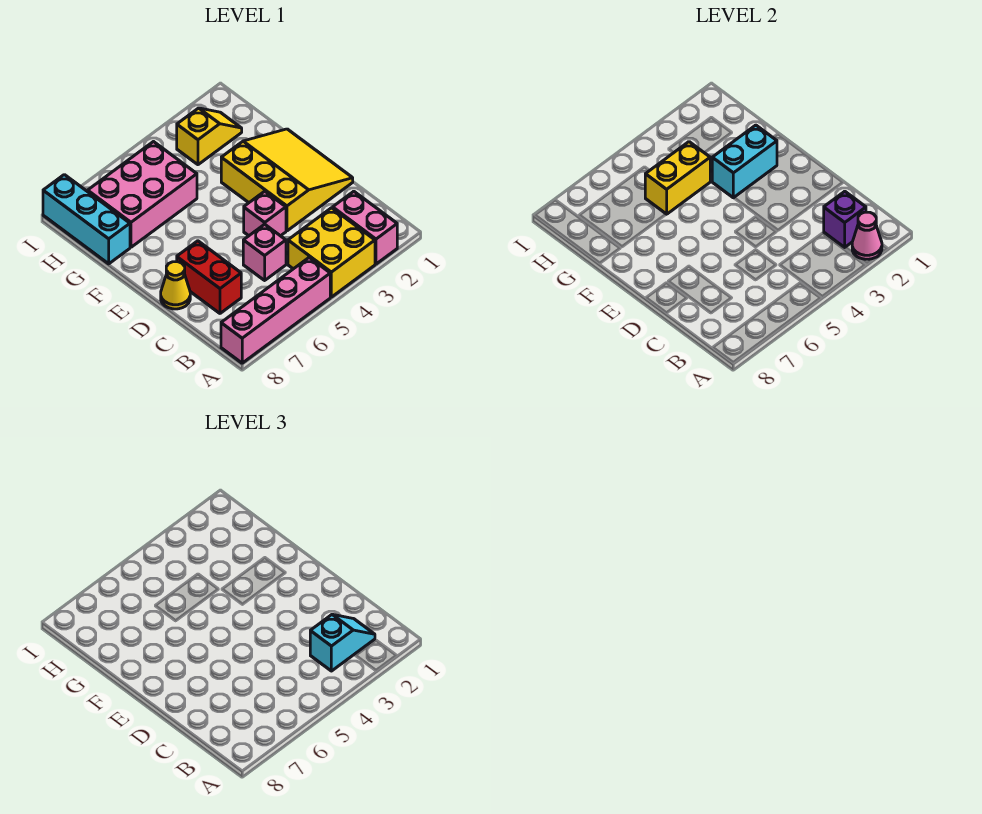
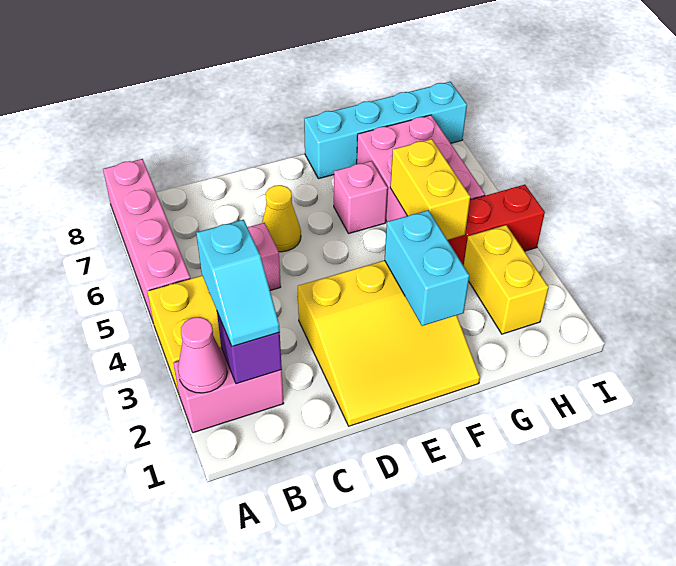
red 1x2 brick [177,241,241,313] -> red 1x2 brick moved to [448,185,545,266]
pink 1x1 brick [244,191,286,236] -> pink 1x1 brick moved to [334,161,388,234]
yellow 1x1 cone [161,262,190,309] -> yellow 1x1 cone moved to [262,185,301,252]
cyan 1x3 brick [43,175,130,264] -> cyan 1x4 brick [304,82,467,179]
yellow 1x2 slope [177,108,242,165] -> yellow 1x2 brick [464,225,549,334]

